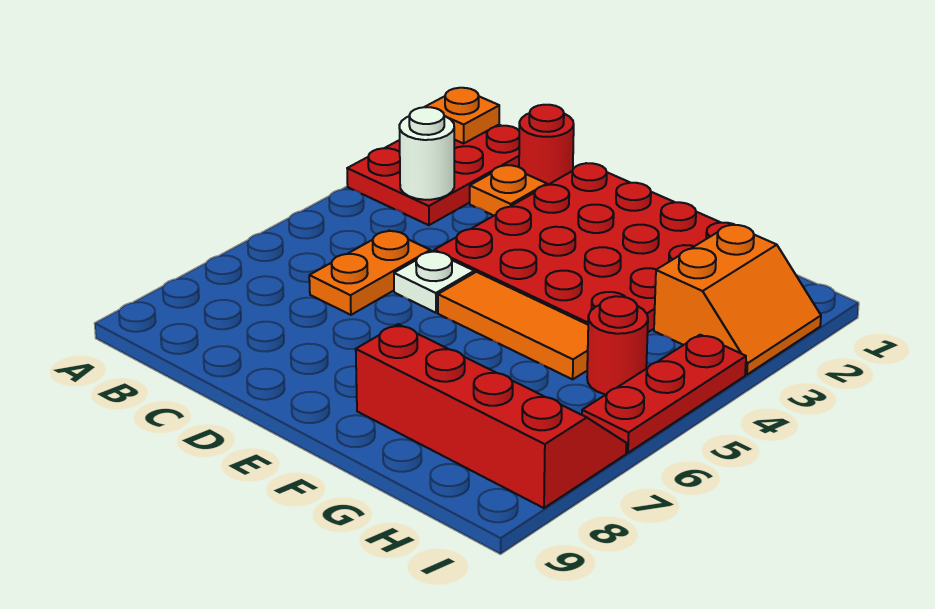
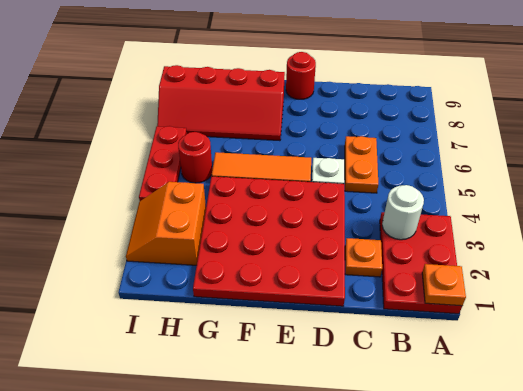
red 1x1 round brick [519,105,574,185] -> red 1x1 round brick moved to [286,52,316,100]

